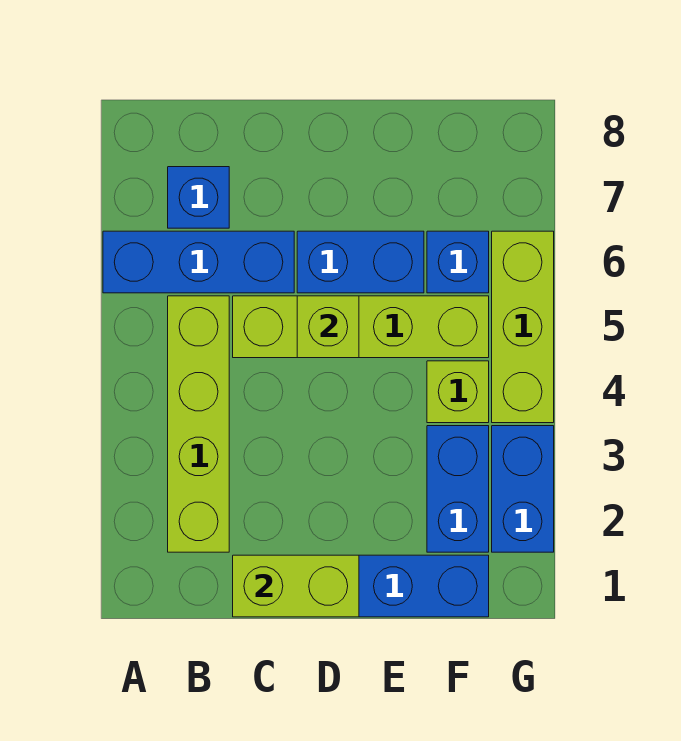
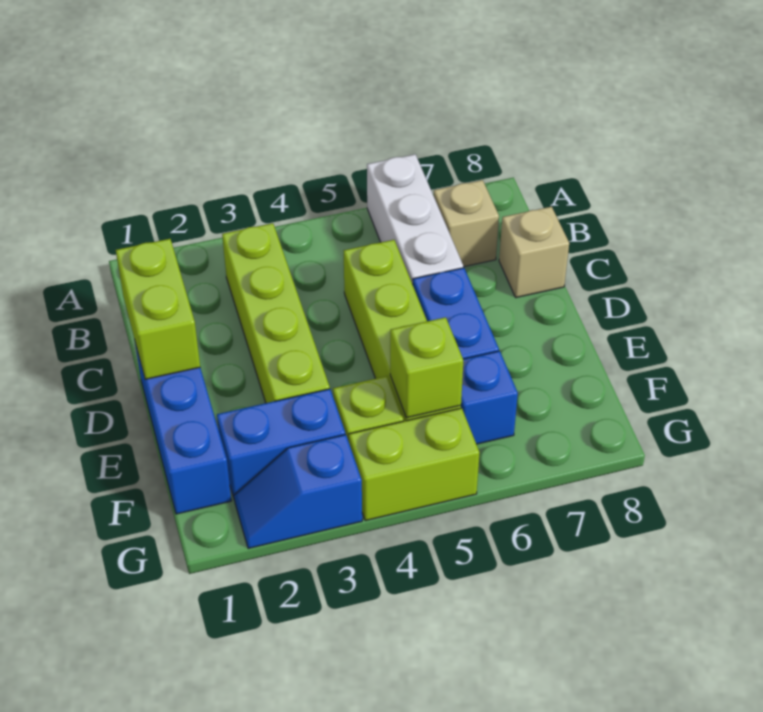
blue 1x3 brick [103,231,294,293] -> white 1x3 brick [367,154,463,284]
lime 1x4 brick [168,296,229,552] -> lime 1x4 brick turned to [222,223,330,403]
blue 1x1 brick [168,167,229,228] -> tan 1x1 brick [434,180,499,267]
none -> tan 1x1 brick [499,207,569,298]
lime 1x1 brick [297,296,359,358] -> lime 1x1 brick moved to [390,317,463,418]
blue 1x2 brick [492,426,554,552] -> blue 1x2 slope [234,435,362,549]
lime 1x3 brick [492,231,554,423] -> lime 1x2 brick [349,408,480,521]

